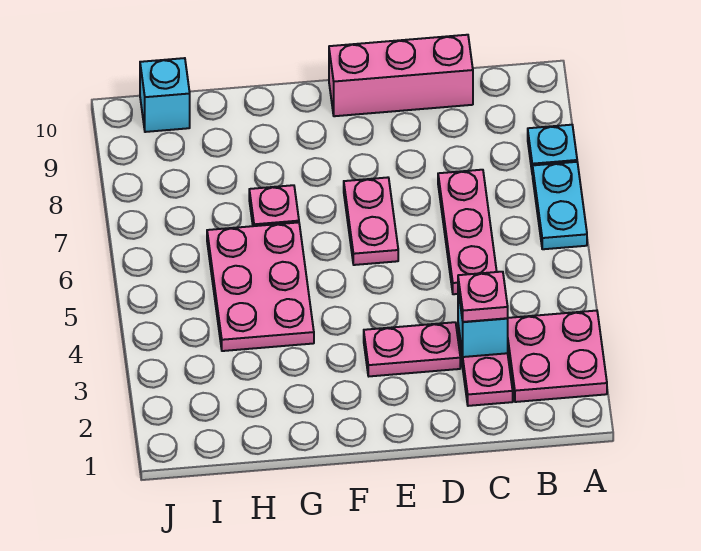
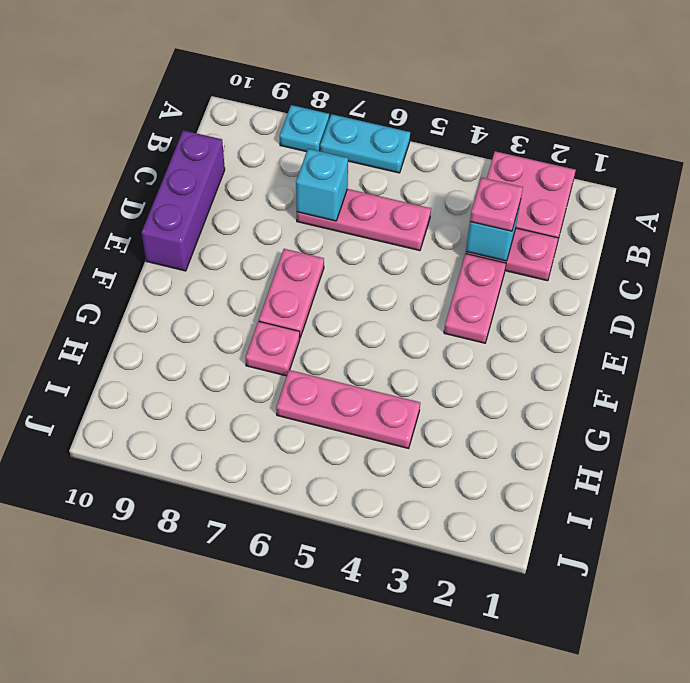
pink 1x3 brick [329,35,473,116] -> purple 1x3 brick [142,130,225,271]
pink 1x2 plate [344,177,398,265] -> pink 1x2 plate turned to [259,249,324,337]
pink 2x3 plate [207,222,314,351] -> pink 1x3 plate [276,370,420,448]
cyan 1x1 brick [140,58,190,132] -> cyan 1x1 brick moved to [296,149,348,221]

